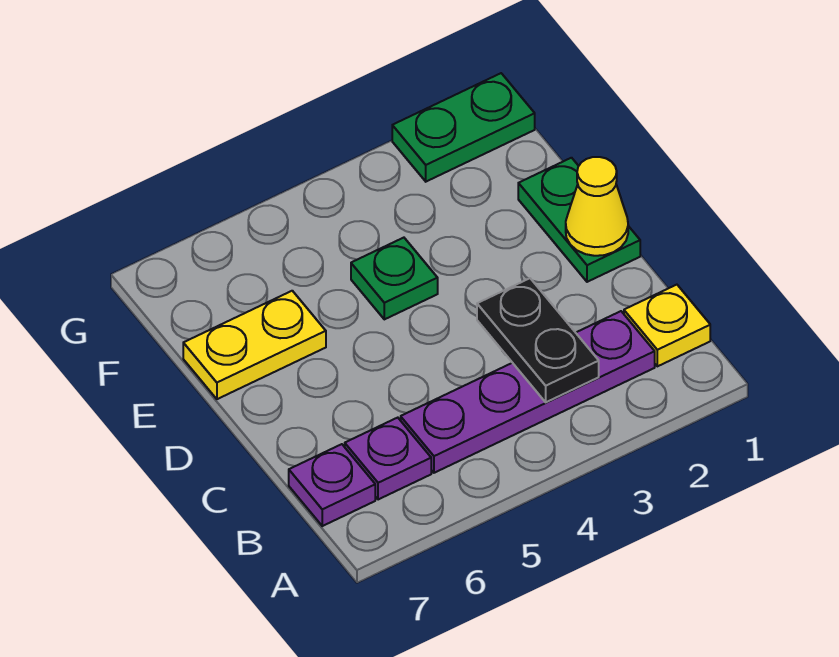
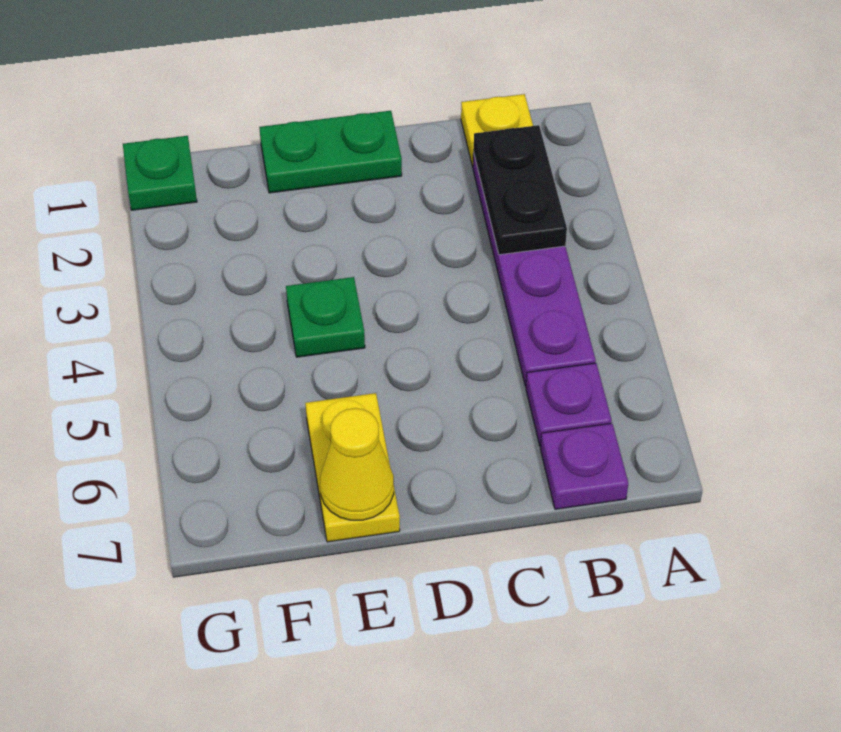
black 1x2 plate [477,278,599,402] -> black 1x2 plate turned to [474,125,567,255]
yellow 1x1 cone [566,157,628,256] -> yellow 1x1 cone moved to [320,408,394,520]
green 1x2 plate [392,73,535,182] -> green 1x1 plate [123,136,197,210]

